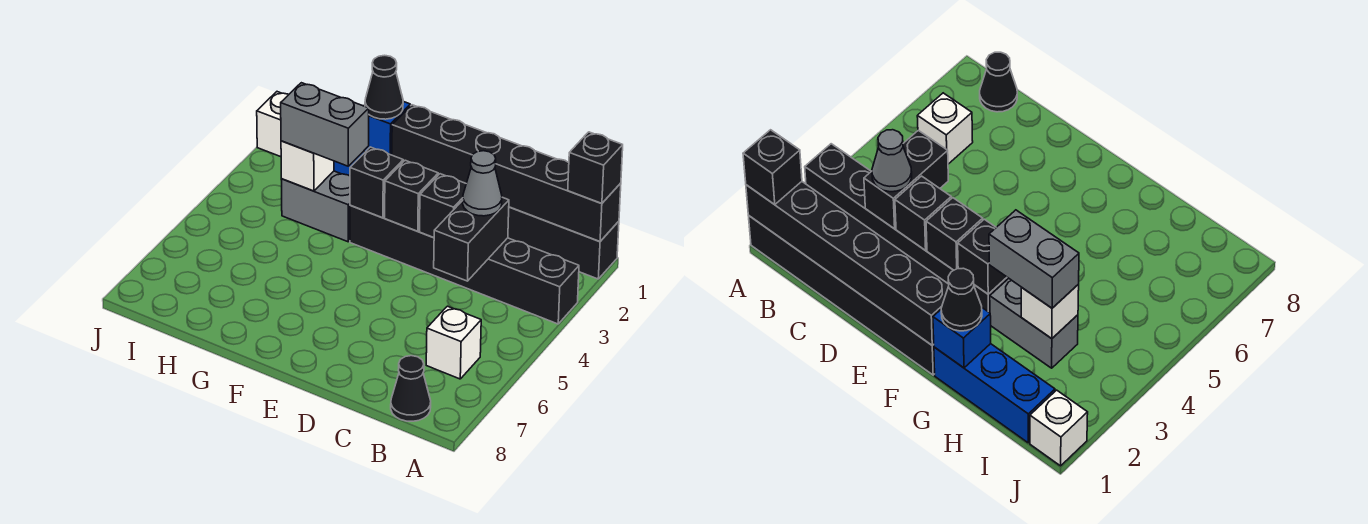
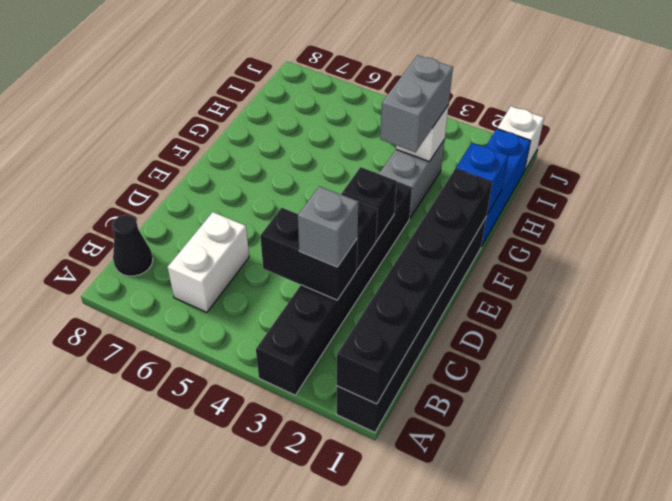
black 1x1 brick [568,132,623,204] -> none
white 1x1 brick [426,306,481,379] -> white 1x2 brick [167,212,249,312]
grey 1x1 cone [463,151,502,216] -> grey 1x1 brick [298,186,358,267]
black 1x1 brick [350,147,403,218] -> none
black 1x1 cone [365,55,403,119] -> none

